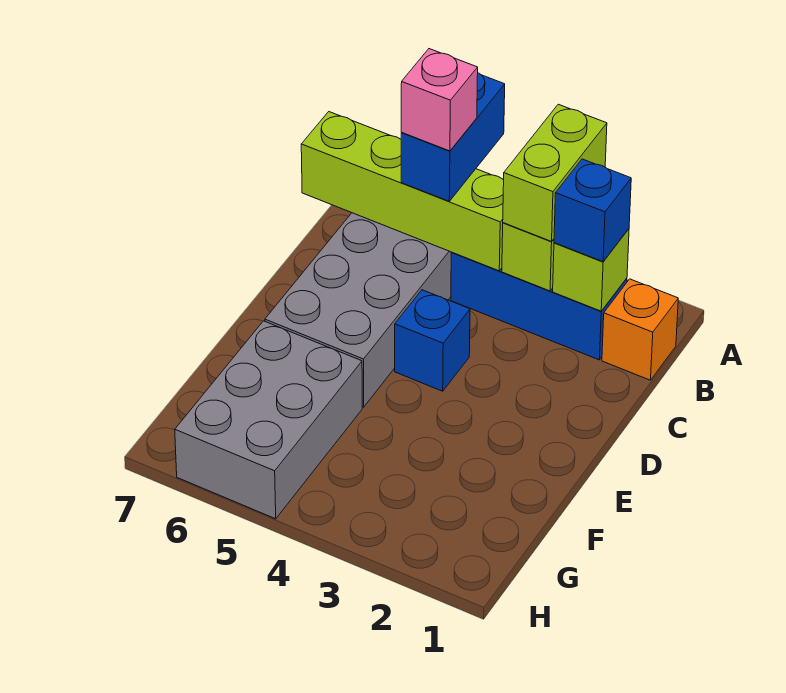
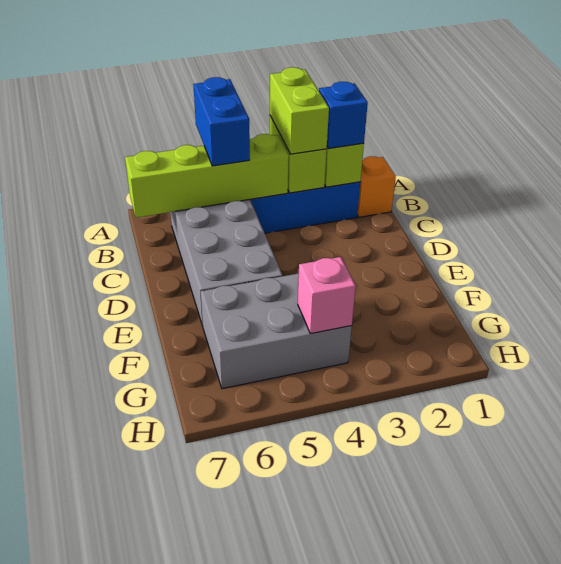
pink 1x1 brick [401,49,478,151] -> pink 1x1 brick moved to [298,257,356,334]
blue 1x1 brick [395,290,470,391] -> none
grey 2x3 brick [175,321,362,519] -> grey 2x3 brick turned to [201,273,352,389]

